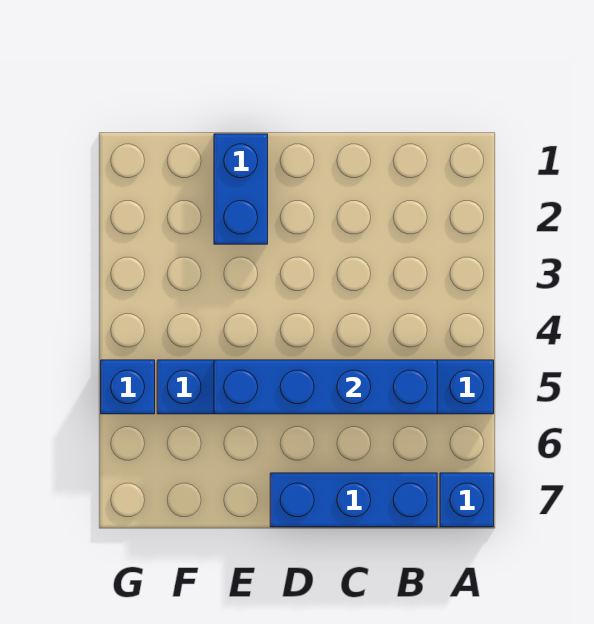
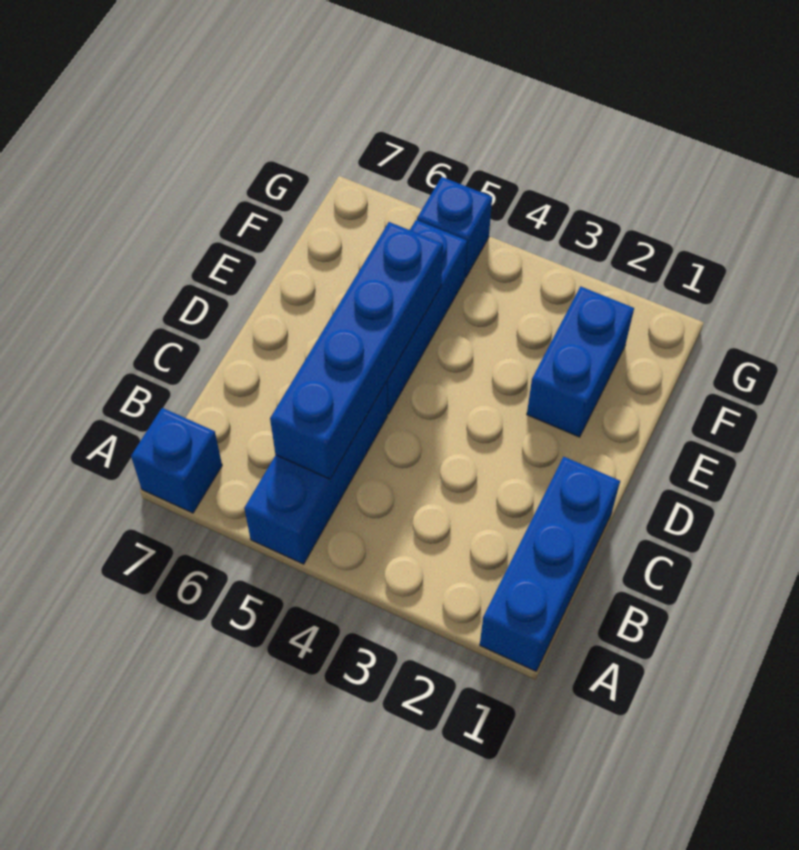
blue 1x3 brick [270,473,437,527] -> blue 1x3 brick moved to [480,457,620,671]
blue 1x2 brick [214,134,268,244] -> blue 1x2 brick turned to [527,286,634,437]

